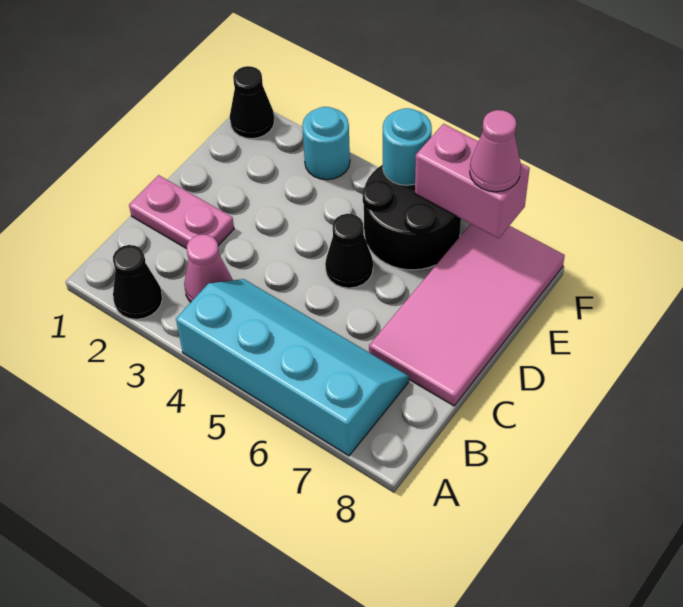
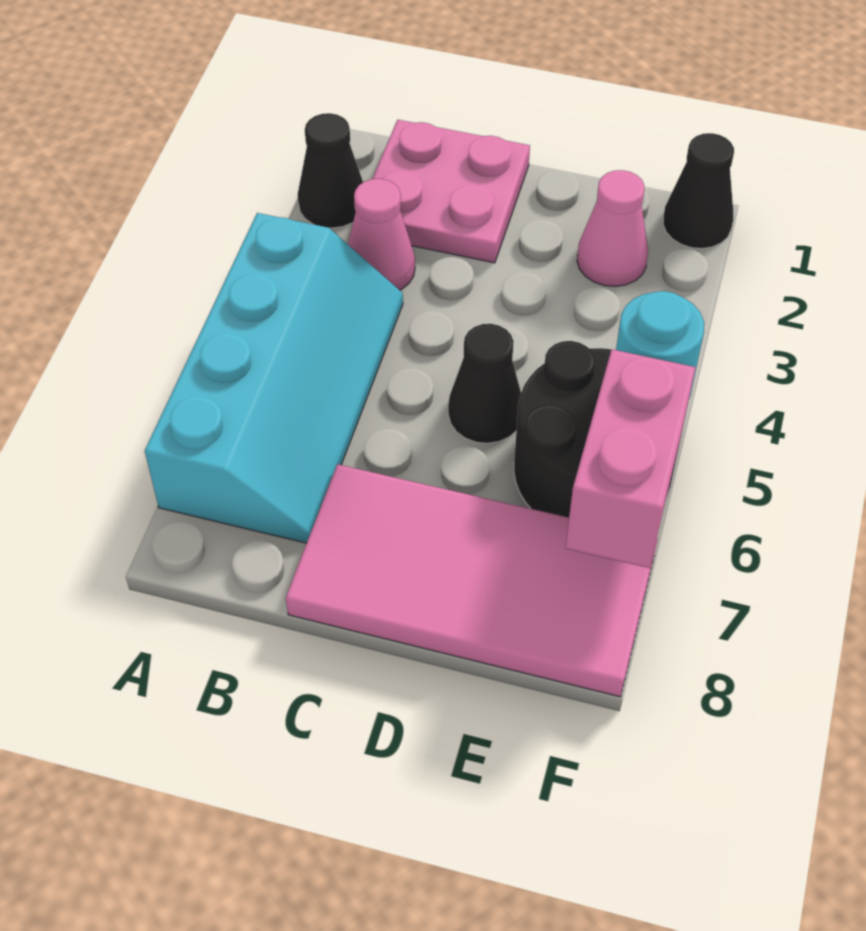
pink 1x2 plate [129,175,234,249] -> pink 2x2 plate [372,120,530,263]
cyan 1x1 round brick [302,107,350,180] -> none
pink 1x1 cone [470,110,521,192] -> pink 1x1 cone moved to [577,170,648,287]

